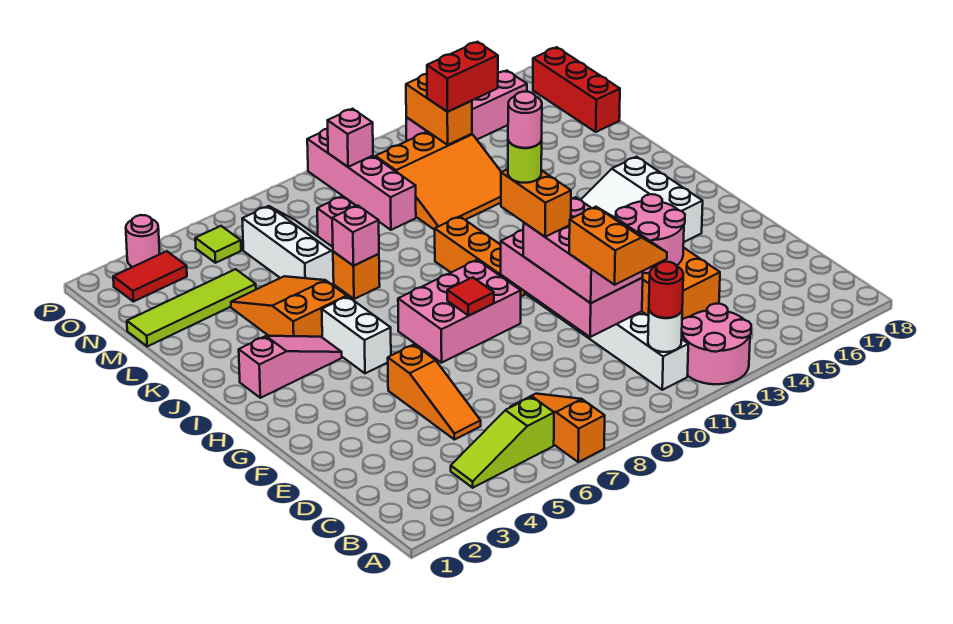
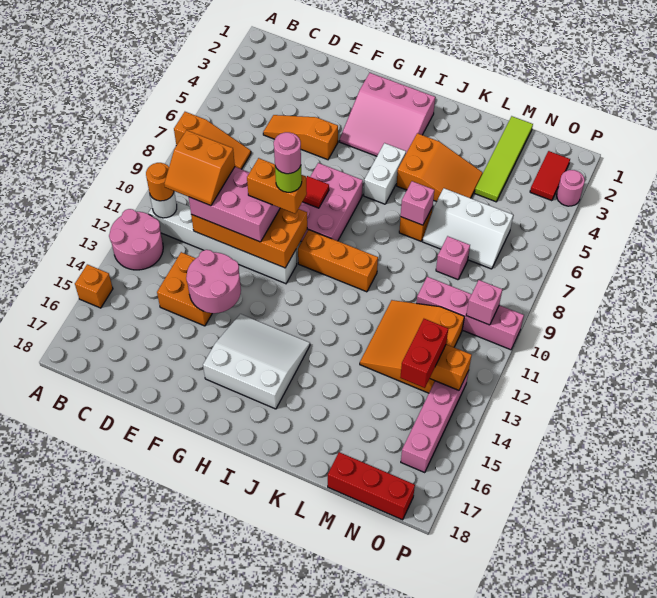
none -> orange 1x1 brick [75,264,113,308]
lime 1x3 slope [451,397,554,488] -> none
red 1x1 round brick [649,262,683,318] -> orange 1x1 round brick [146,163,174,201]
pink 2x4 brick [501,230,643,337] -> orange 2x4 brick [191,208,307,268]
white 1x2 brick [322,296,391,373] -> white 1x2 brick turned to [364,143,406,204]
pink 1x3 slope [239,336,342,398] -> pink 3x3 slope [339,73,435,156]
lime 1x1 tile [195,226,241,263] -> none

